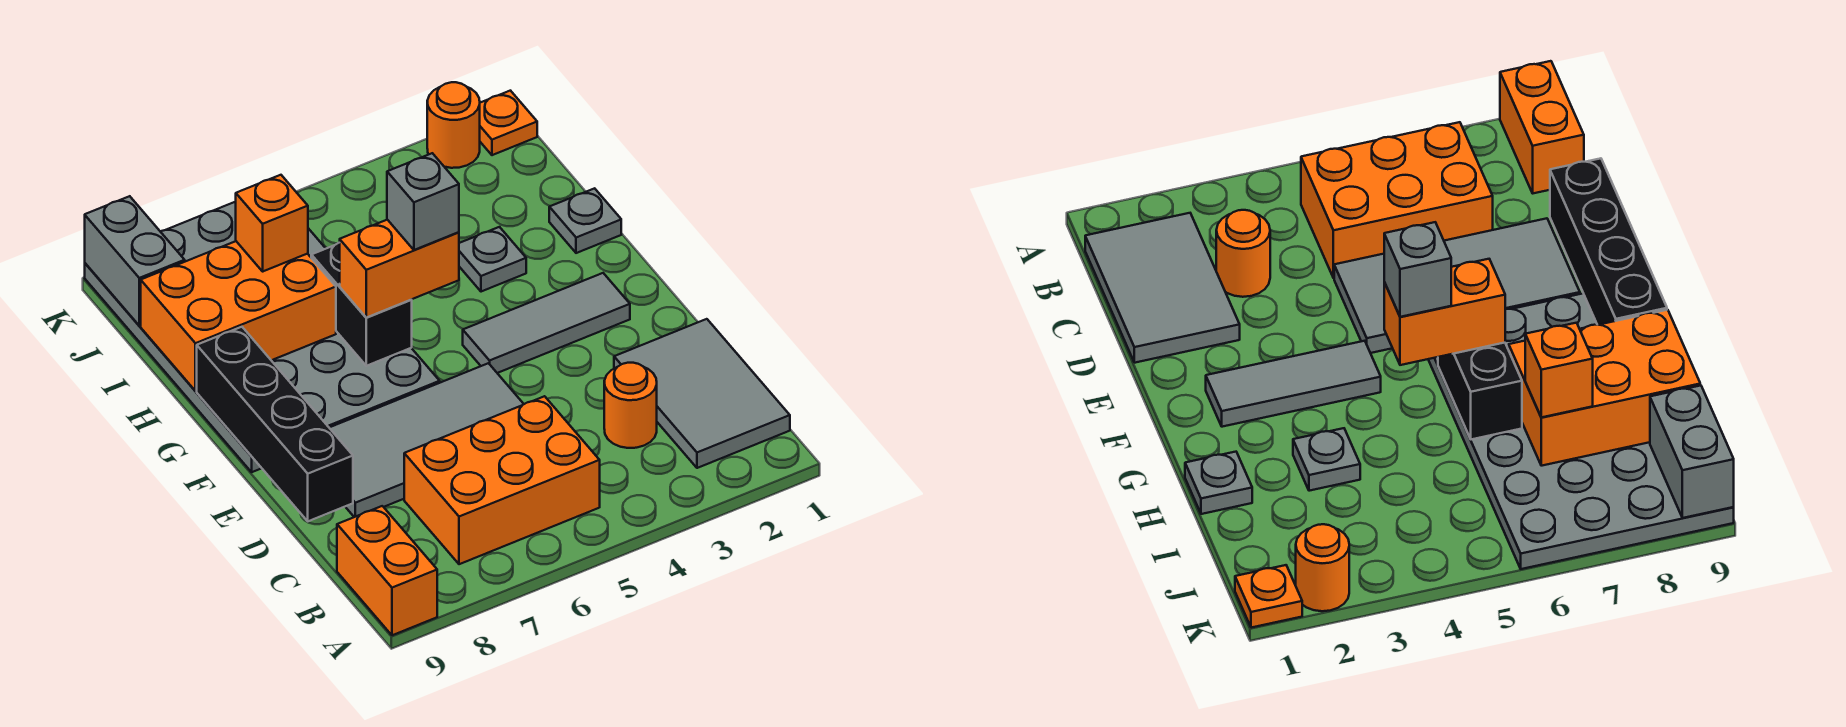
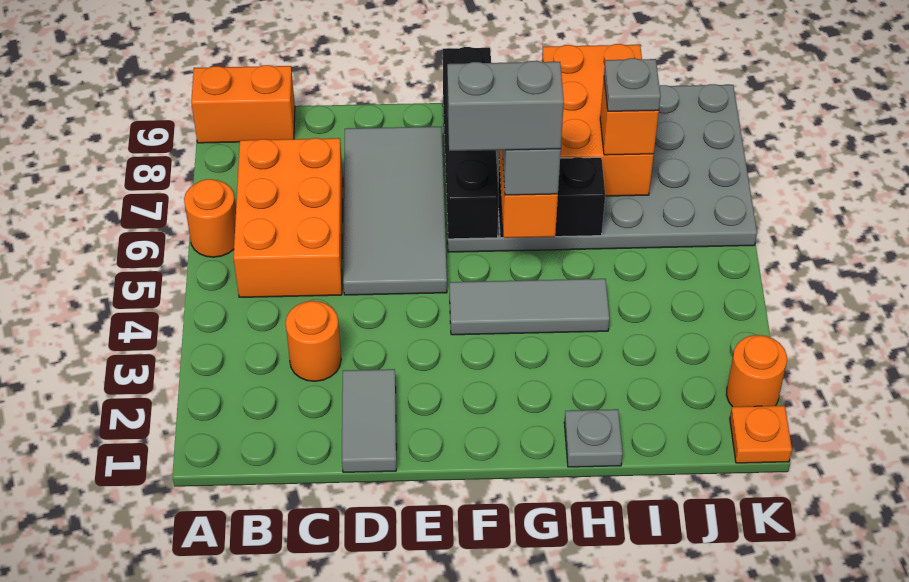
none -> orange 1x1 round brick [184,179,236,257]
grey 2x3 tile [614,319,790,468] -> grey 1x2 tile [342,369,396,472]
black 1x4 brick [197,327,353,521] -> black 1x4 brick turned to [443,47,499,239]
grey 1x3 tile [463,273,630,373] -> grey 1x3 tile turned to [449,279,610,335]
grey 1x1 plate [459,227,526,292] -> grey 1x1 plate moved to [604,58,661,111]
grey 1x2 brick [85,196,185,326] -> grey 1x2 brick moved to [447,61,564,151]

